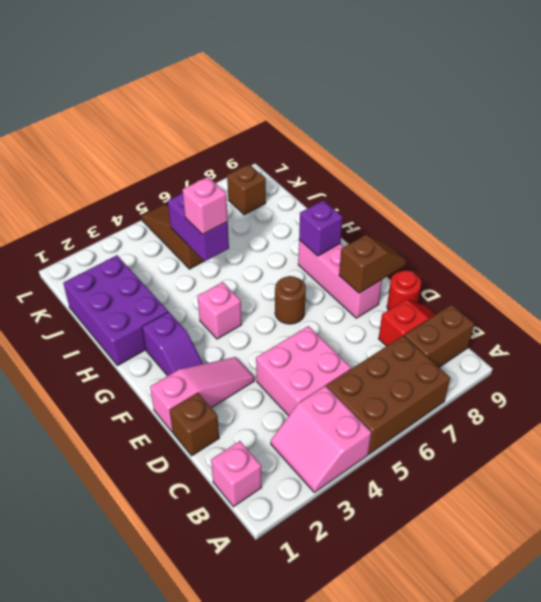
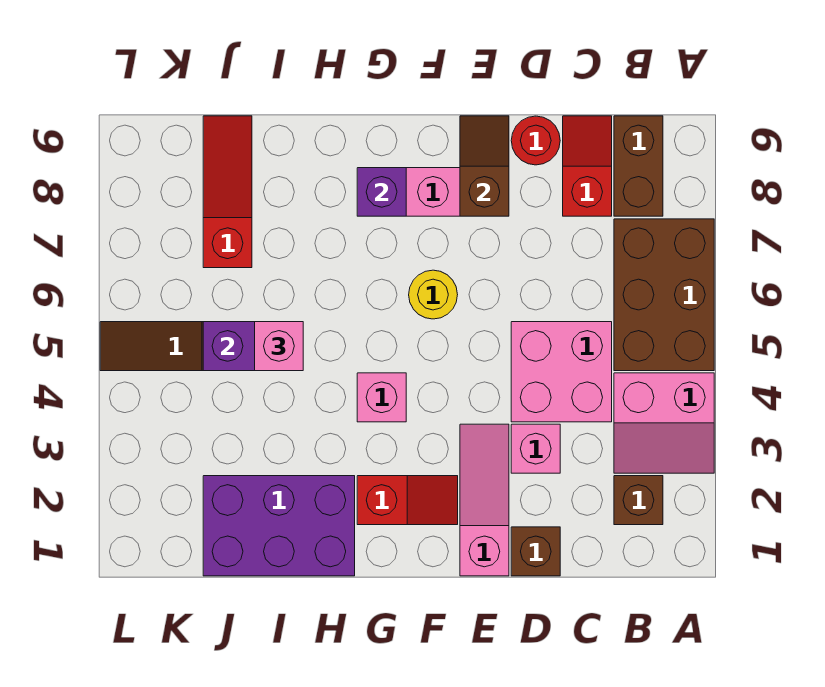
pink 1x1 brick [211,441,262,507] -> pink 1x1 brick moved to [511,424,560,473]
purple 1x2 slope [142,312,203,376] -> red 1x2 slope [357,476,458,525]
brown 1x1 round brick [275,276,306,324] -> yellow 1x1 round brick [409,270,458,319]
none -> red 1x3 slope [203,116,252,268]
brown 1x1 brick [227,164,266,215] -> brown 1x1 brick moved to [614,476,663,525]

